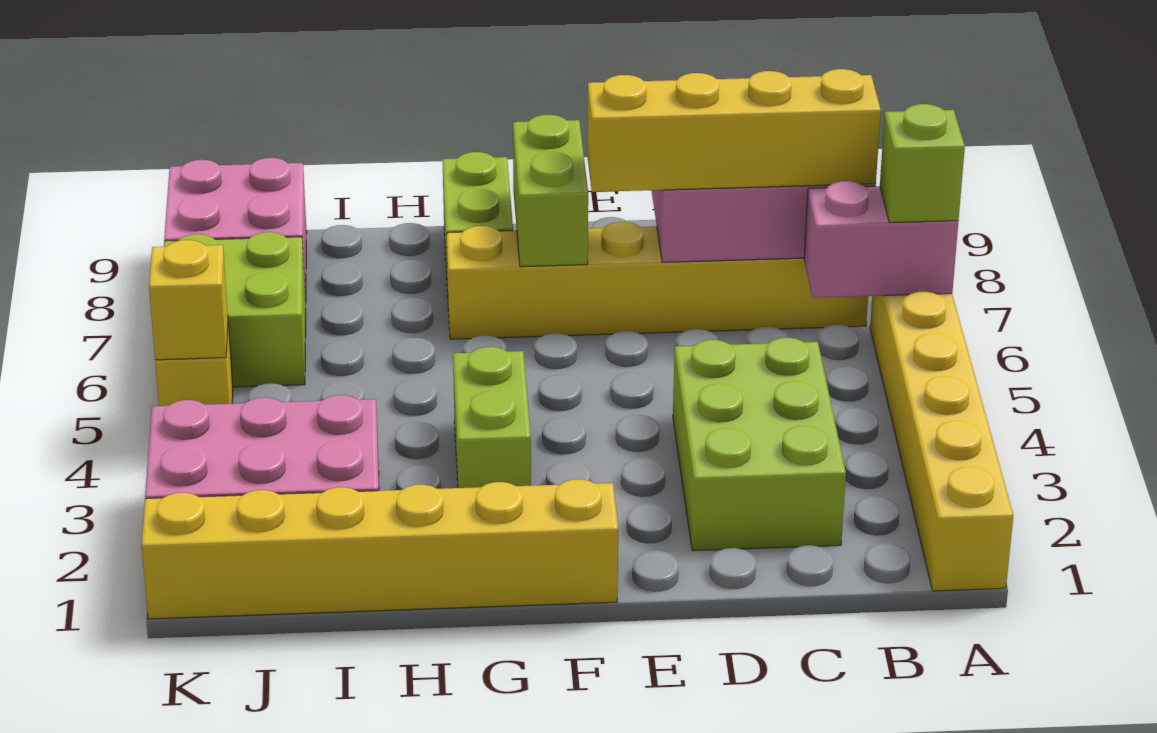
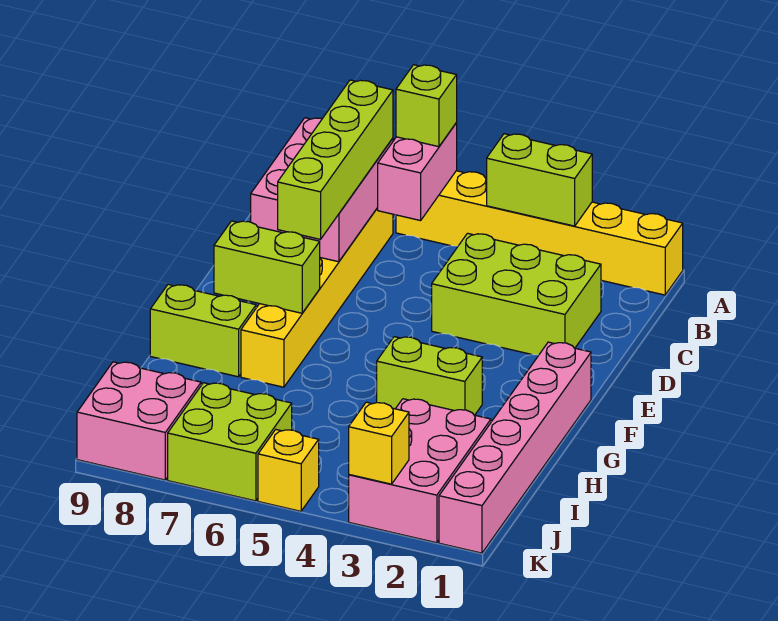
none -> lime 1x2 brick [487,134,592,226]
yellow 1x4 brick [587,69,881,192] -> lime 1x4 brick [278,80,393,239]
yellow 1x6 brick [142,479,618,619] -> pink 1x6 brick [439,342,591,553]
yellow 1x1 brick [149,240,228,360] -> yellow 1x1 brick moved to [349,402,409,484]

